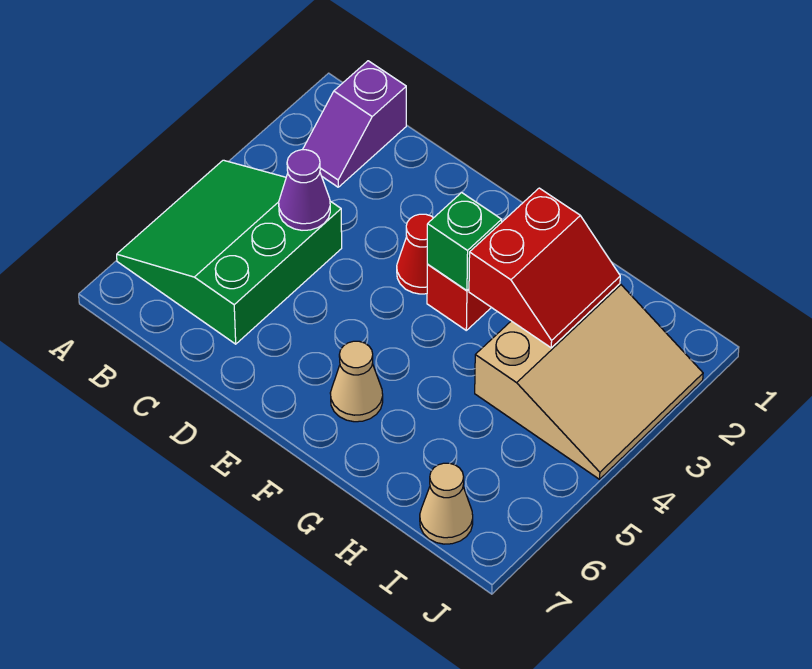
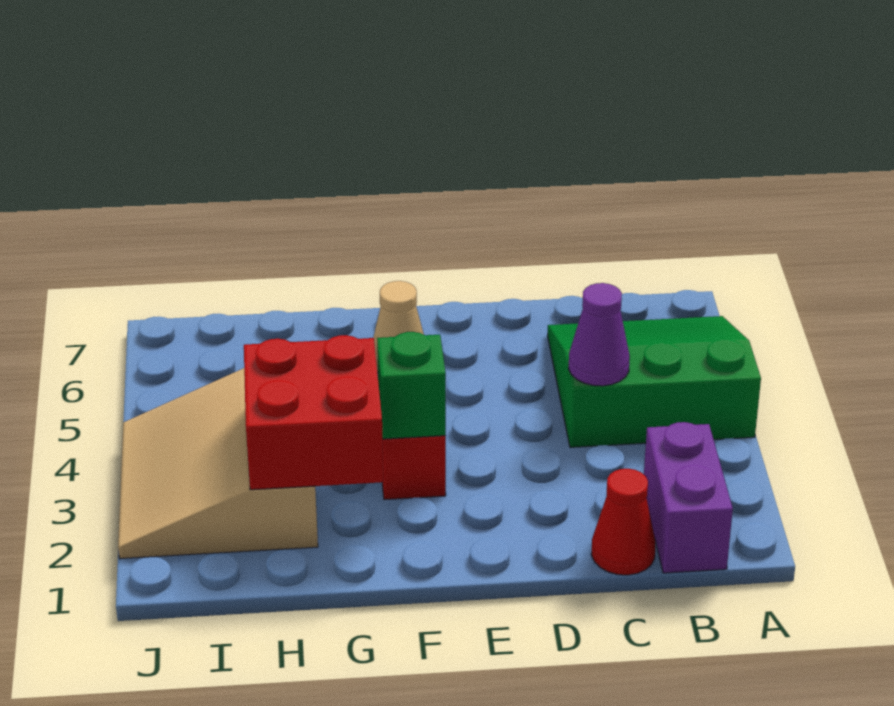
green 3x3 slope [117,160,342,344] -> green 3x3 slope turned to [548,316,761,447]
purple 1x2 slope [303,61,406,187] -> purple 1x2 brick [644,422,733,573]
red 1x1 cone [397,214,433,294] -> red 1x1 cone moved to [591,469,655,575]
red 2x2 slope [469,188,620,348] -> red 2x2 brick [244,335,383,490]
tan 1x1 cone [420,463,473,544] -> none

